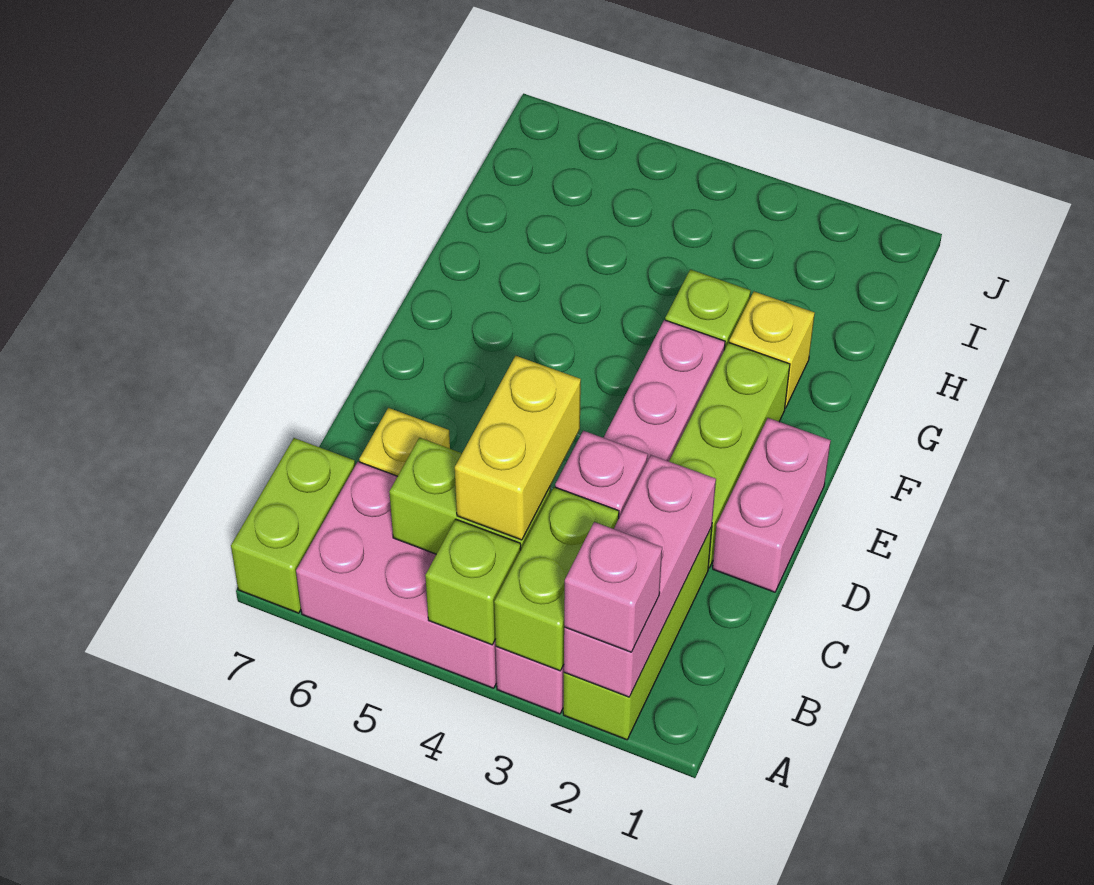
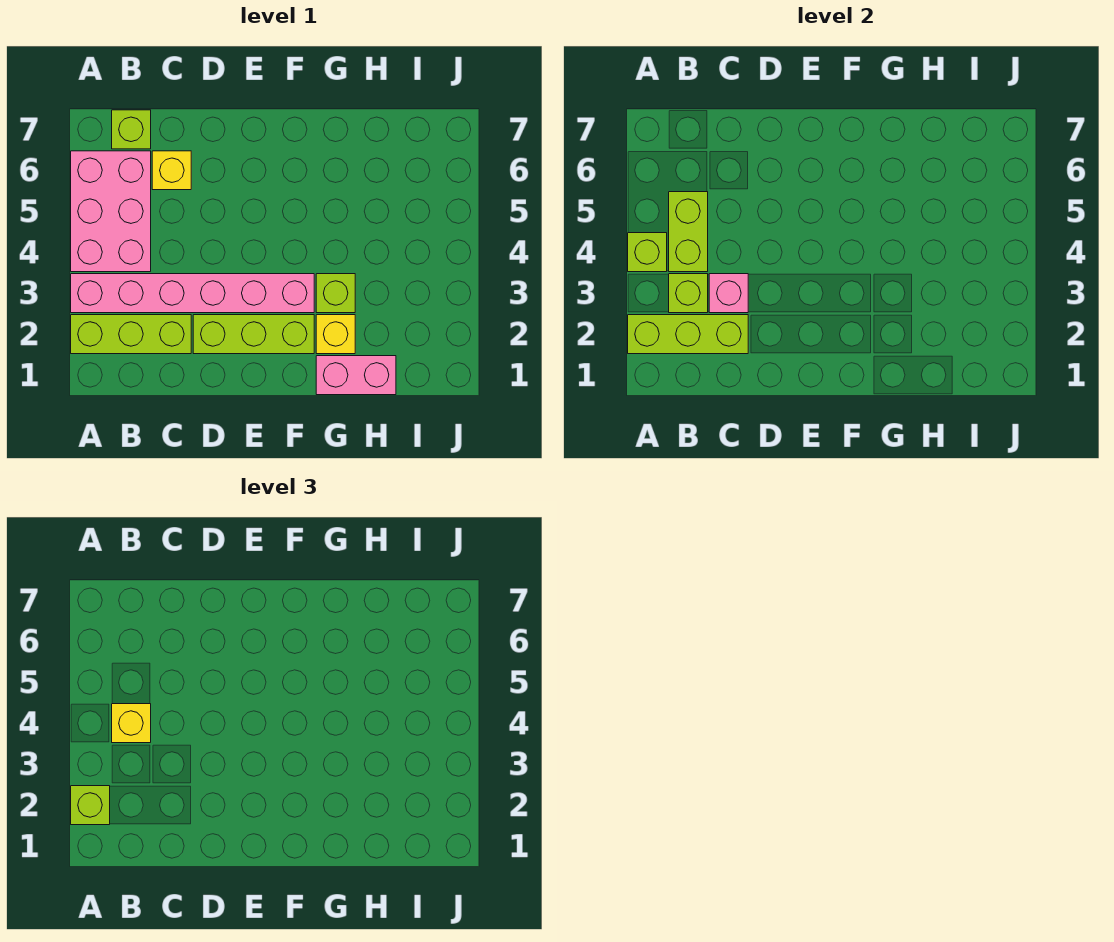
pink 1x3 brick [564,455,716,697] -> lime 1x3 brick [628,315,748,354]
pink 1x1 brick [564,522,662,652] -> lime 1x1 brick [71,786,110,825]
lime 1x2 brick [494,487,619,671] -> lime 1x1 brick [669,274,708,313]
lime 1x2 brick [231,438,355,613] -> lime 1x1 brick [112,110,151,149]
yellow 1x2 brick [455,356,581,540] -> yellow 1x1 brick [112,704,151,743]
pink 1x2 brick [713,418,831,592] -> pink 1x2 brick moved to [316,356,396,395]

